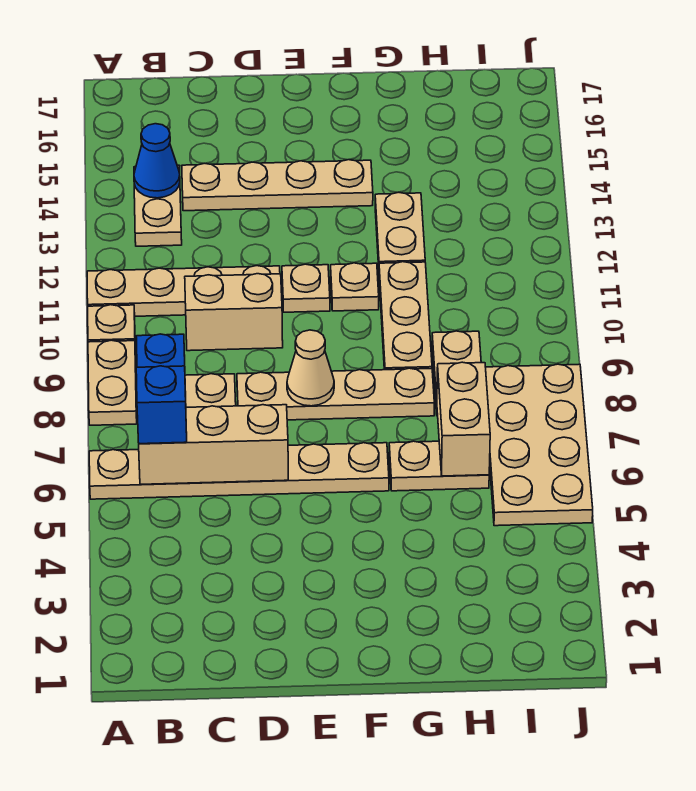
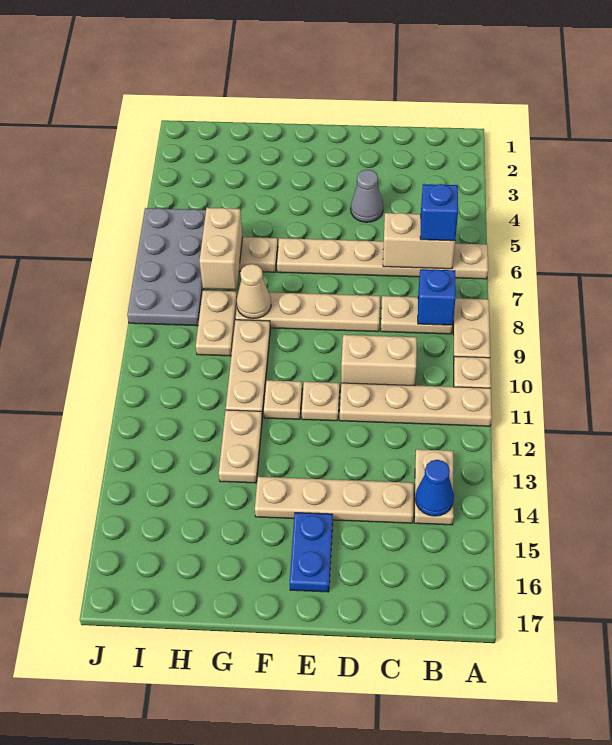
tan 1x3 brick [139,405,288,484] -> tan 1x2 brick [383,213,455,269]
none -> grey 1x1 cone [351,170,383,222]
tan 1x1 cone [287,330,334,406] -> tan 1x1 cone moved to [237,264,271,319]
none -> blue 1x2 plate [290,513,333,592]
tan 2x4 plate [486,364,593,526] -> grey 2x4 plate [127,208,206,326]

